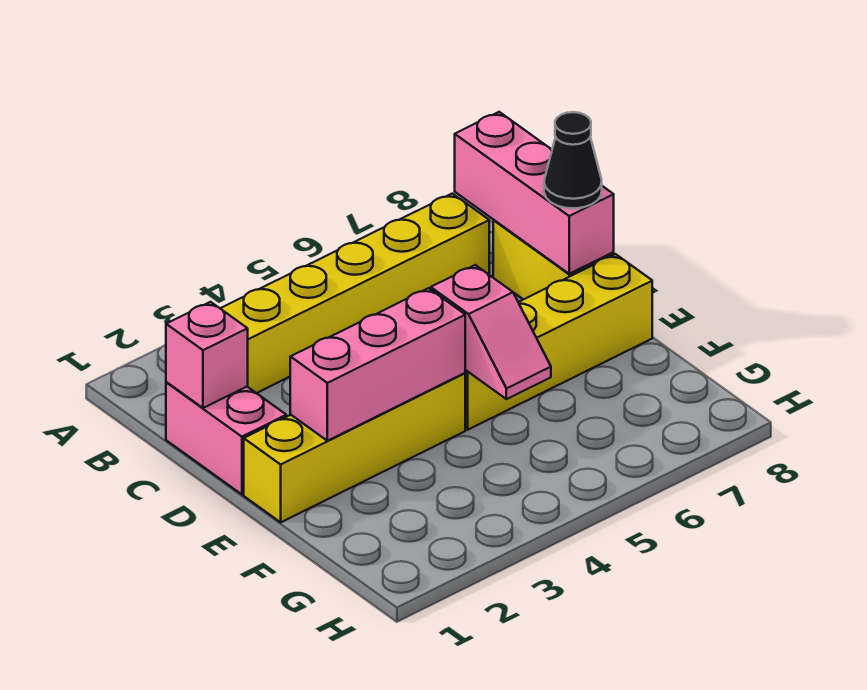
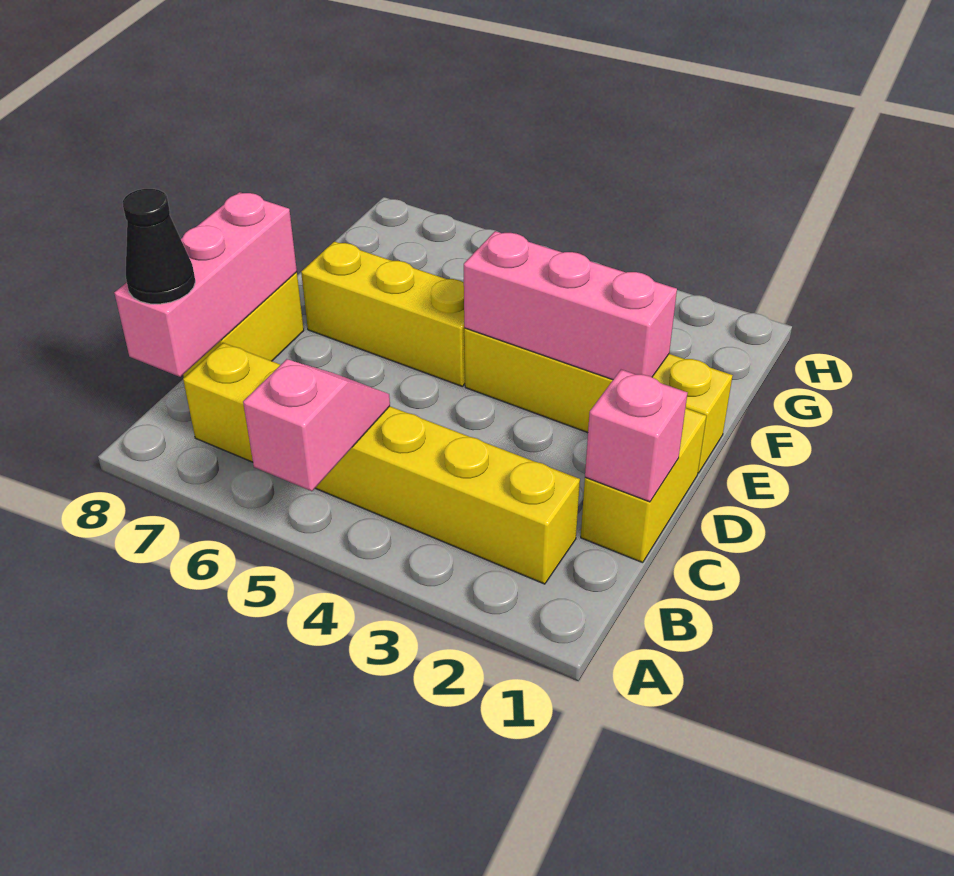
pink 1x2 brick [166,382,286,494] -> yellow 1x2 brick [581,408,706,563]
black 1x1 cone [544,112,602,208] -> black 1x1 cone moved to [123,189,195,304]
yellow 1x4 brick [465,254,652,430] -> yellow 1x3 brick [301,241,465,387]
pink 1x2 slope [431,265,551,399] -> pink 1x2 slope moved to [243,359,390,491]

